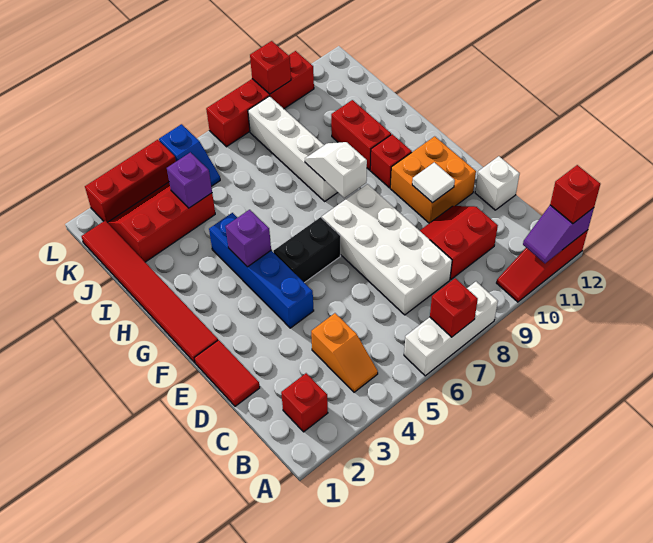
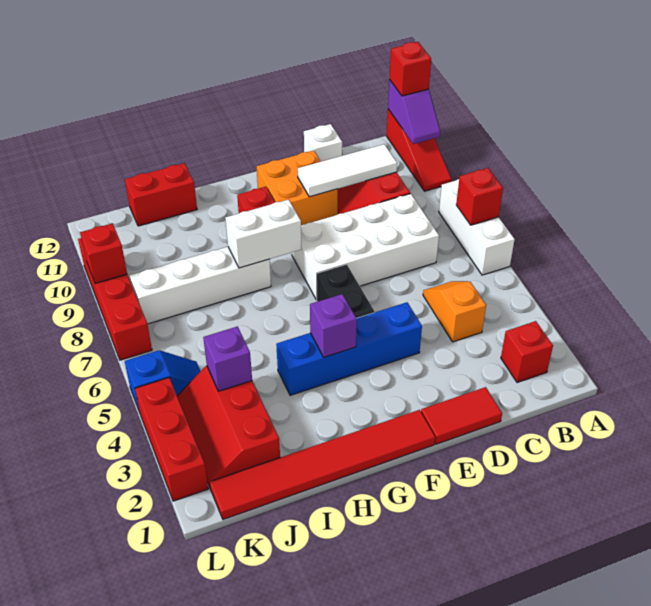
orange 1x2 slope [311,313,378,392] -> orange 1x2 slope turned to [423,281,486,342]
white 1x1 tile [412,162,455,203] -> white 1x3 tile [298,144,397,197]
white 1x2 slope [305,142,367,198] -> white 1x2 brick [225,199,302,268]
red 1x2 brick [331,100,391,170] -> red 1x2 brick moved to [125,163,197,226]

